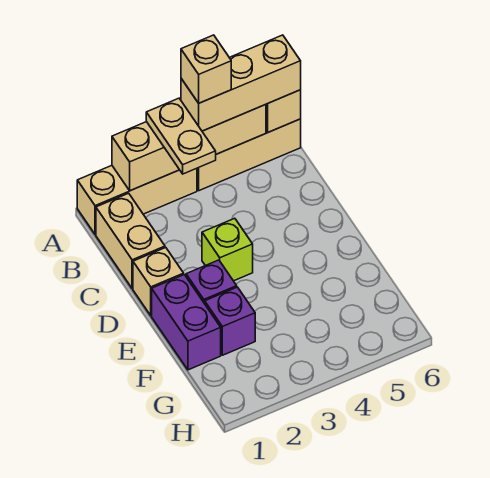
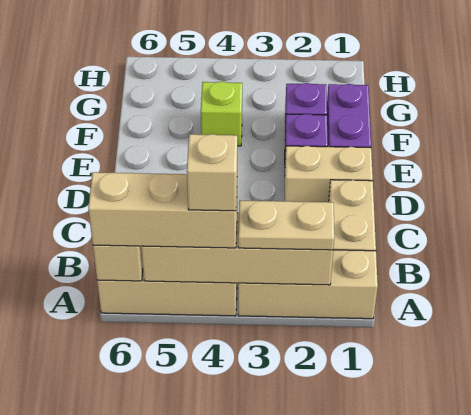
tan 1x2 plate [146,98,216,174] -> tan 1x2 plate turned to [238,200,334,250]
tan 1x1 brick [133,248,184,316] -> tan 1x2 brick [285,146,373,202]
lime 1x1 brick [202,218,253,281] -> lime 1x1 brick moved to [201,82,242,146]

